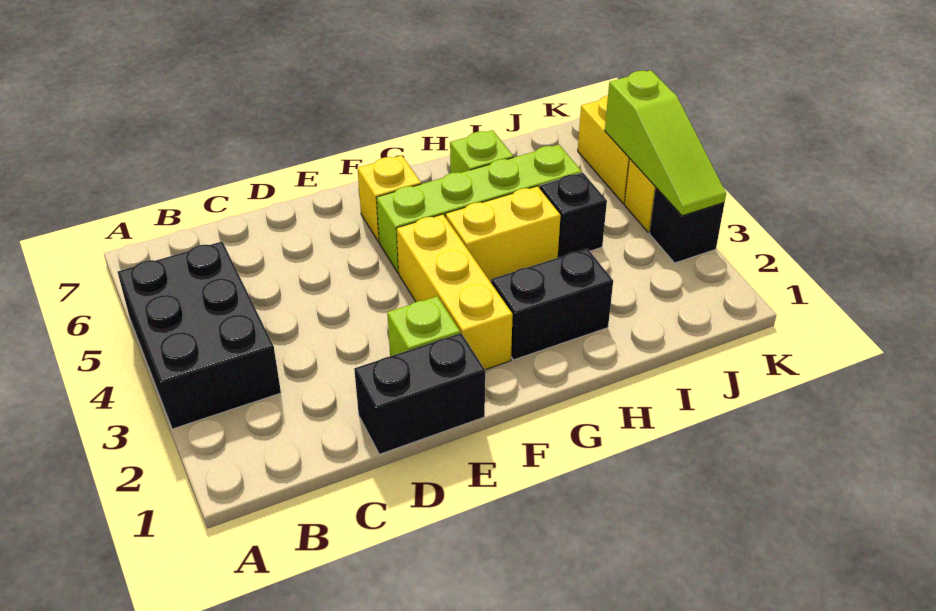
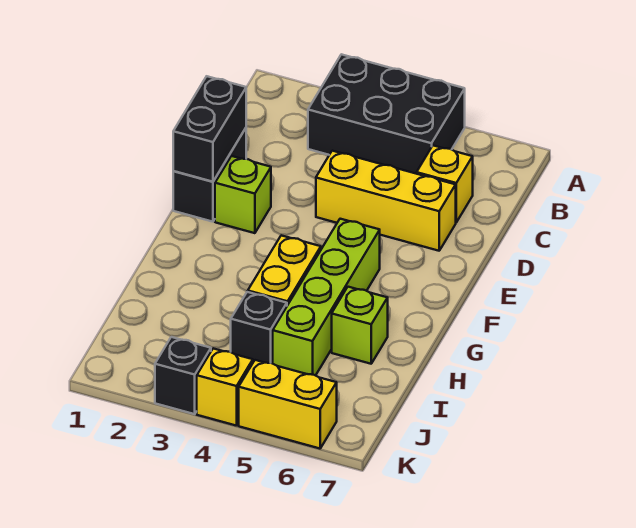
yellow 1x3 brick [396,214,513,370] -> yellow 1x3 brick moved to [316,151,456,251]
yellow 1x1 brick [357,155,421,242] -> yellow 1x1 brick moved to [417,145,473,222]
black 1x2 brick [491,248,613,360] -> black 1x2 brick moved to [173,76,246,182]
lime 1x3 slope [605,70,726,216] -> none

